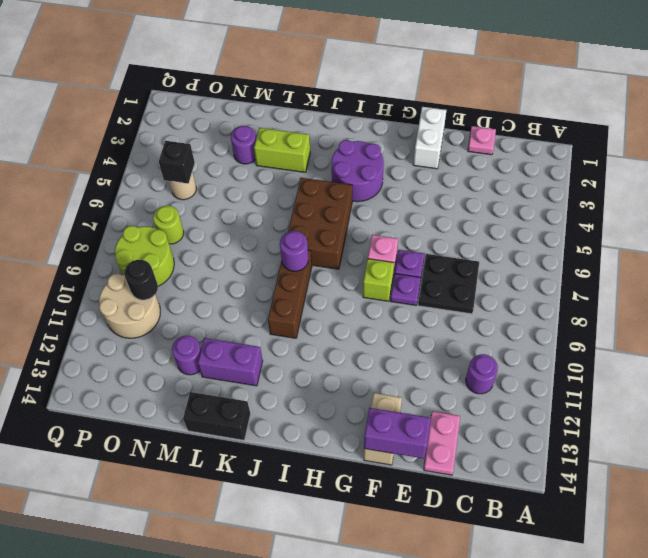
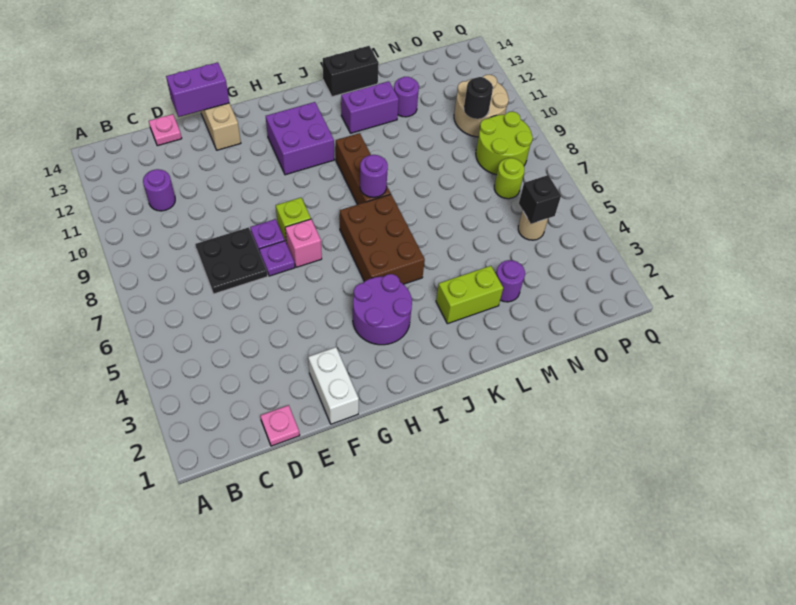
pink 1x2 plate [424,411,460,475] -> pink 1x1 plate [149,114,182,146]
none -> purple 2x2 brick [266,102,334,175]

